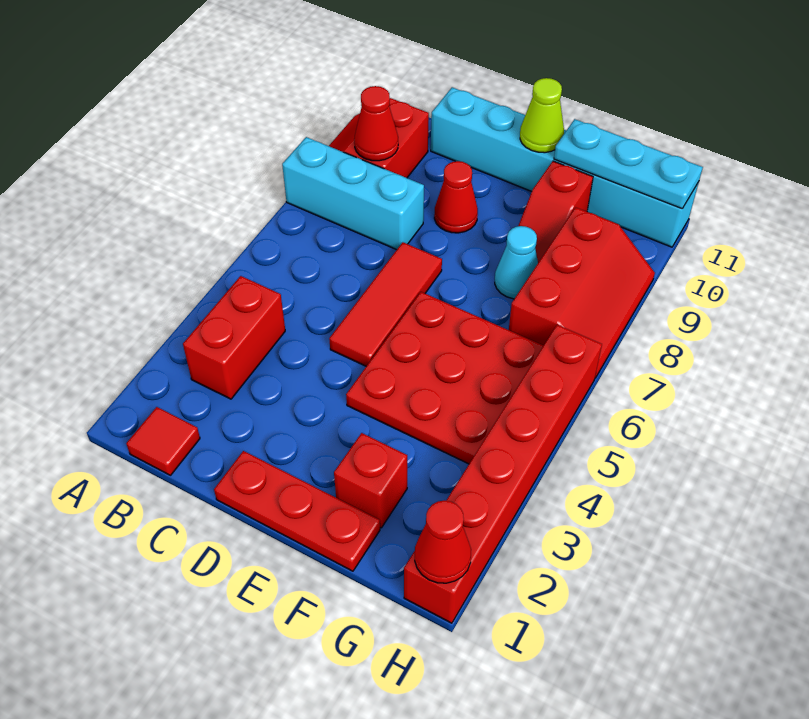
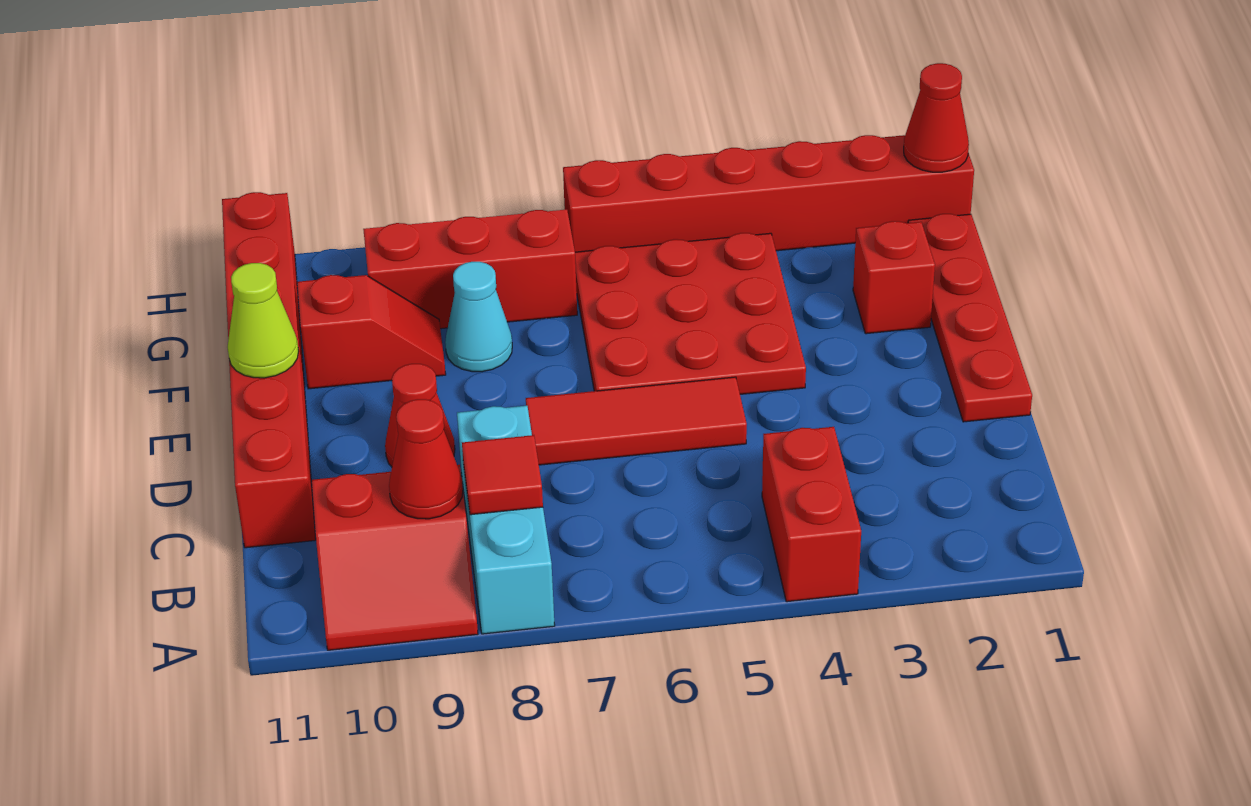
red 1x1 tile [126,407,200,475] -> red 1x1 tile moved to [462,435,543,515]
red 1x2 brick [183,276,285,399] -> red 1x2 brick turned to [762,427,861,602]
cyan 1x6 brick [431,87,699,247] -> red 1x6 brick [222,192,316,548]
red 1x3 plate [214,451,380,571] -> red 1x4 plate [908,214,1032,422]
cyan 1x3 plate [554,119,703,208] -> none

